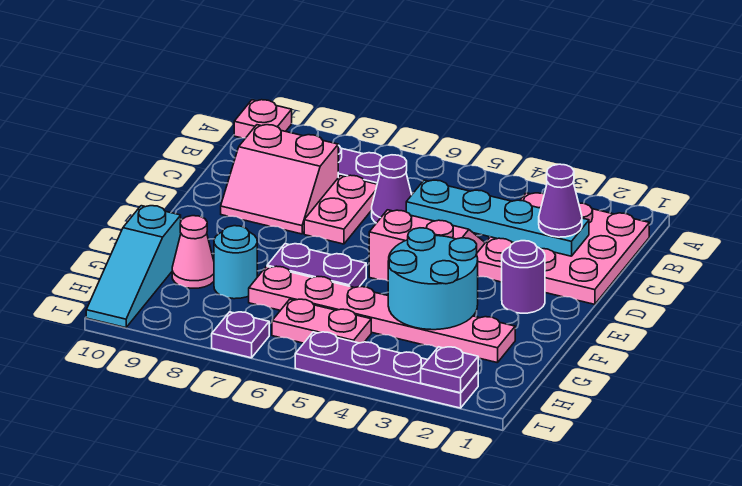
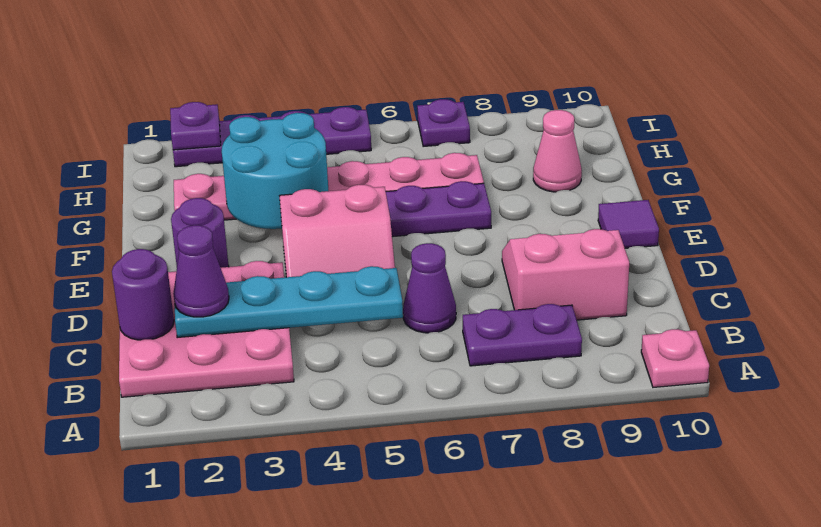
none -> purple 1x1 round brick [112,249,174,340]
pink 1x2 plate [304,175,377,244] -> none
none -> purple 1x1 tile [598,200,659,248]
cyan 1x1 round brick [214,226,257,299] -> none
cyan 1x3 slope [86,206,181,328] -> none
pink 1x2 plate [272,299,371,343] -> none

